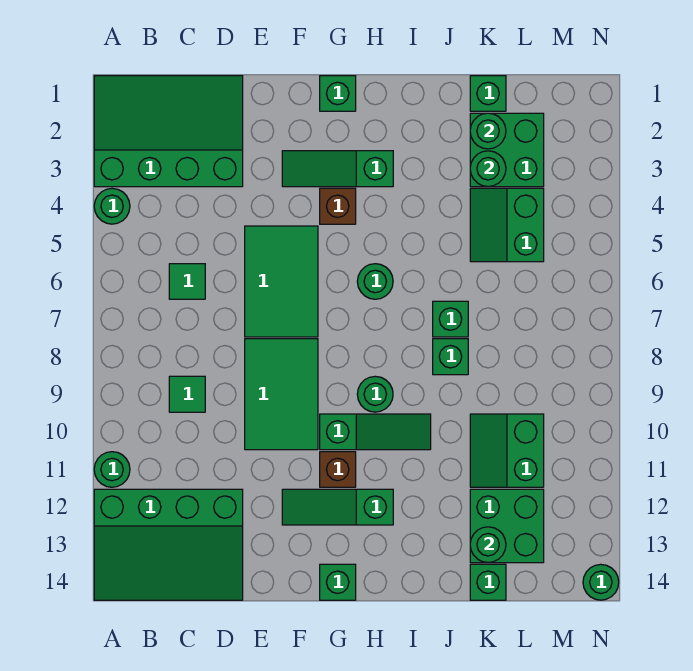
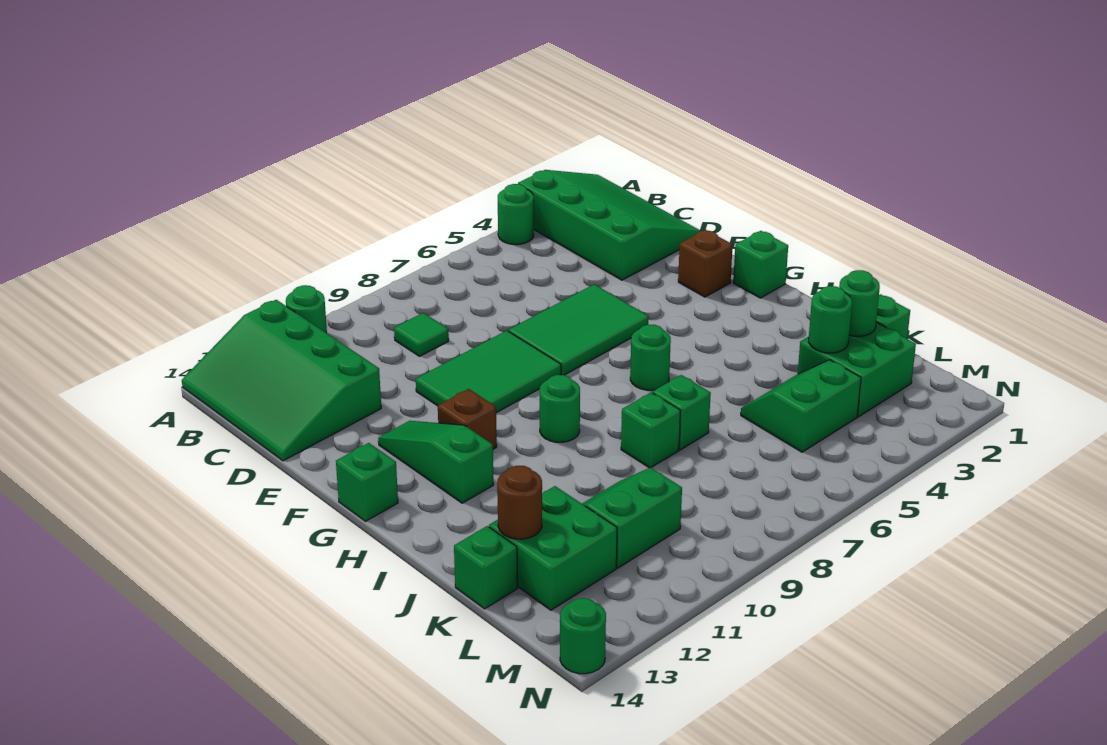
green 1x1 tile [169,264,205,299] -> none
green 1x3 slope [282,151,393,187] -> none
brown 1x1 brick [320,188,356,224] -> brown 1x1 brick moved to [678,230,733,297]
green 1x3 slope [320,414,431,450] -> none
green 1x1 round brick [470,527,506,563] -> brown 1x1 round brick [497,466,542,539]

